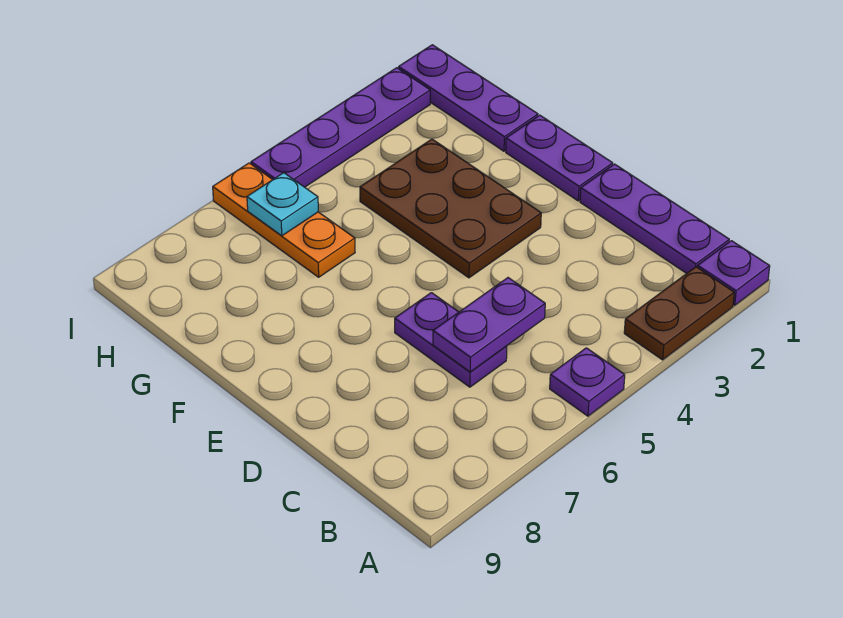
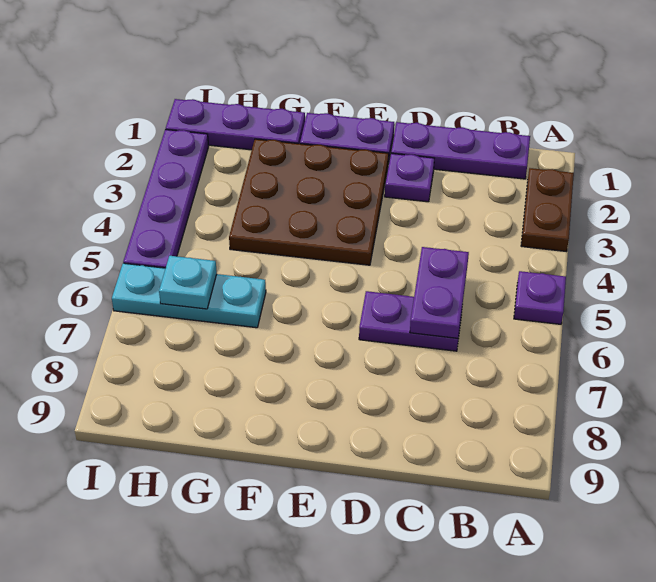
purple 1x1 plate [698,241,770,305] -> purple 1x1 plate moved to [385,153,434,202]
brown 2x3 plate [360,139,541,278] -> brown 3x3 plate [229,139,389,265]
orange 1x3 plate [213,163,355,277] -> cyan 1x3 plate [112,263,266,328]

